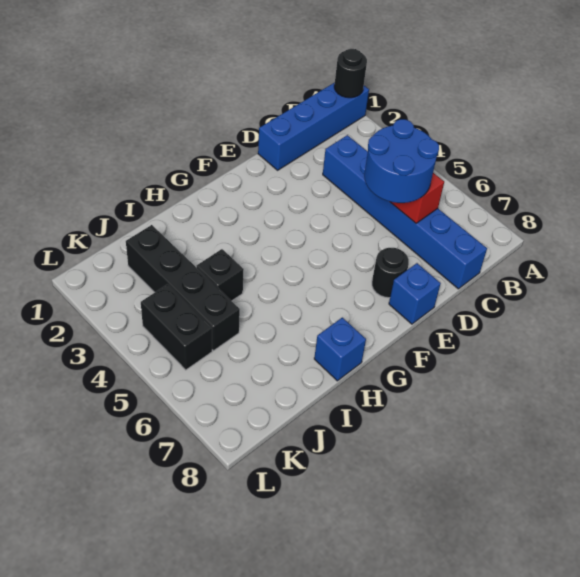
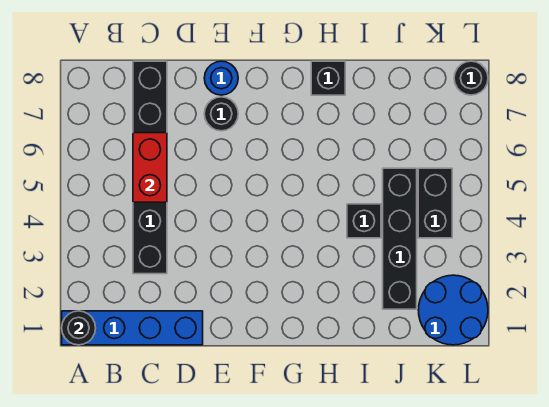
blue 1x6 brick [323,135,487,289] -> black 1x6 brick [133,61,167,274]
blue 2x2 round brick [364,119,439,203] -> blue 2x2 round brick moved to [418,275,488,345]
blue 1x1 brick [389,263,441,324] -> blue 1x1 round brick [204,61,238,95]
blue 1x1 brick [314,318,366,381] -> black 1x1 brick [311,61,345,95]
none -> black 1x1 round brick [454,61,488,95]

